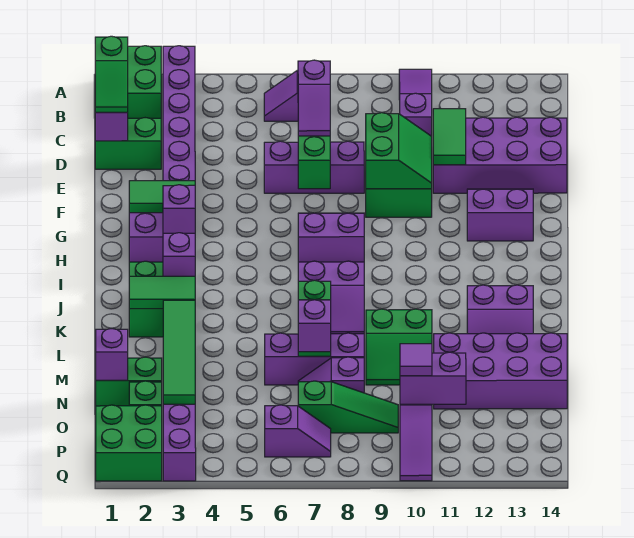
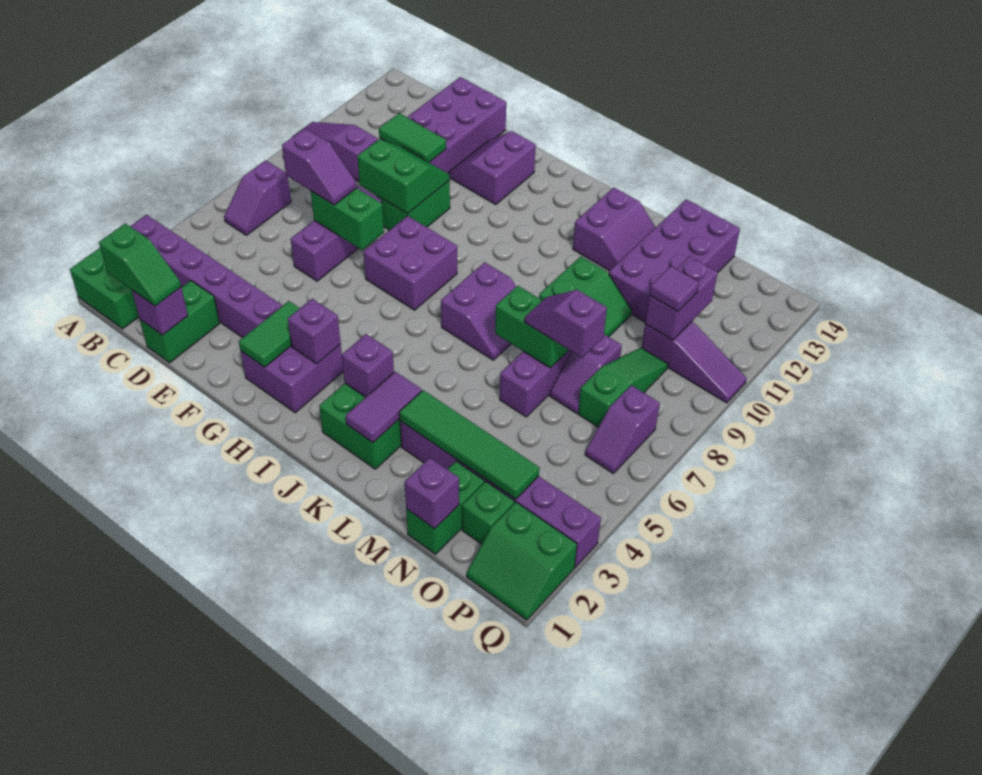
purple 2x2 slope [298,213,364,262] -> purple 2x2 brick [363,216,457,310]
green 1x2 tile [129,276,195,309] -> purple 1x2 tile [346,372,422,442]
green 2x2 brick [96,405,162,481] -> green 2x2 slope [467,502,577,620]
purple 1x2 slope [265,405,331,457] -> purple 1x2 slope turned to [585,385,660,473]

